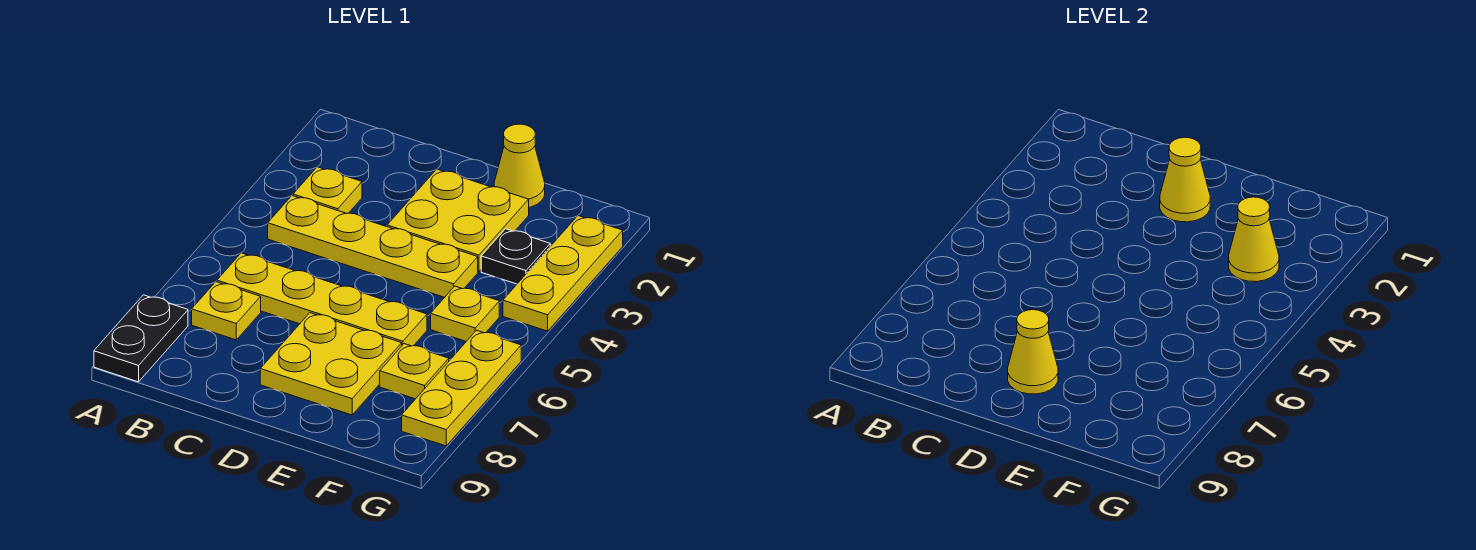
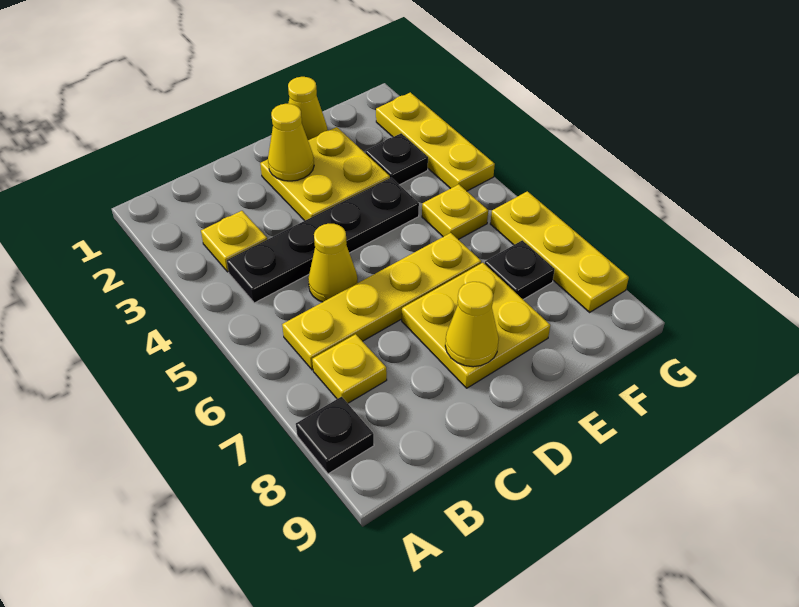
black 1x2 plate [94,295,188,382] -> black 1x1 plate [296,397,374,474]
yellow 1x4 plate [268,196,478,297] -> black 1x4 plate [227,178,419,303]
yellow 1x1 cone [1229,197,1279,282] -> yellow 1x1 cone moved to [308,224,358,302]
yellow 1x1 plate [380,344,449,399] -> black 1x1 plate [485,240,555,300]

